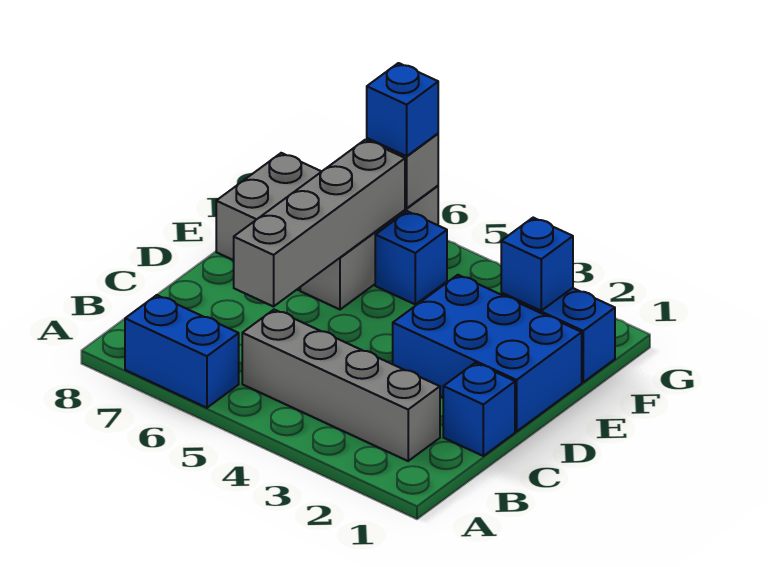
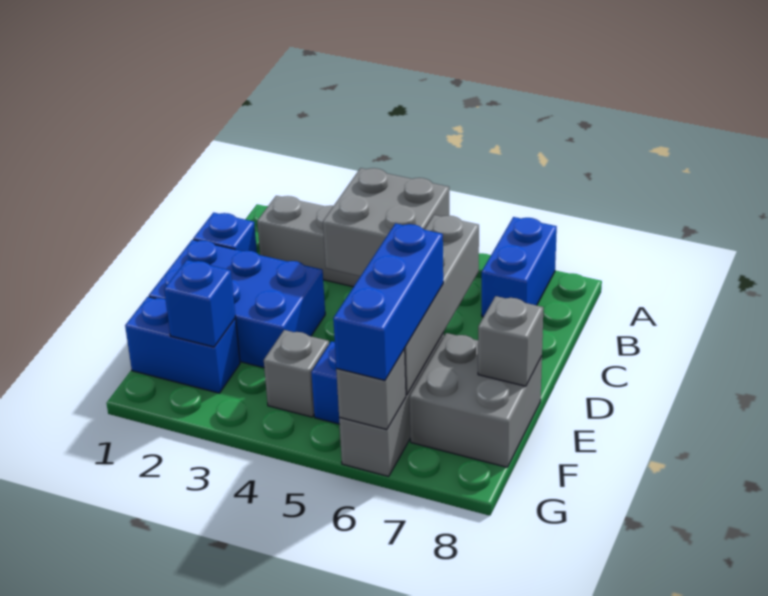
blue 1x2 brick [125,295,239,408] -> blue 1x2 brick turned to [482,217,557,317]
none -> grey 2x2 brick [323,168,449,276]
none -> grey 1x1 brick [478,296,543,386]
none -> grey 1x1 brick [264,330,329,417]
blue 1x1 brick [367,63,438,156] -> blue 1x3 brick [333,223,443,380]

